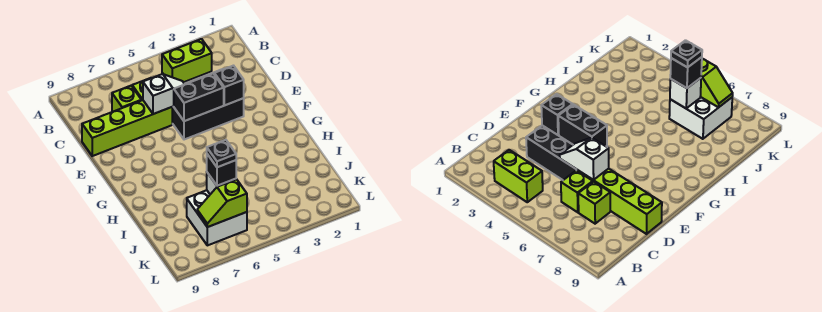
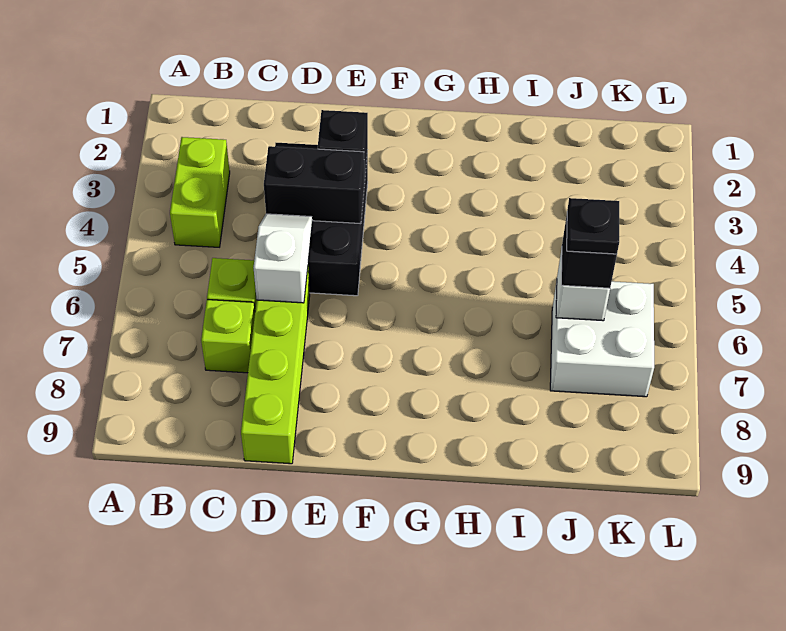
black 1x2 brick [173,74,224,121] -> black 1x2 brick turned to [264,146,364,224]
lime 1x2 slope [197,179,247,227] -> none

